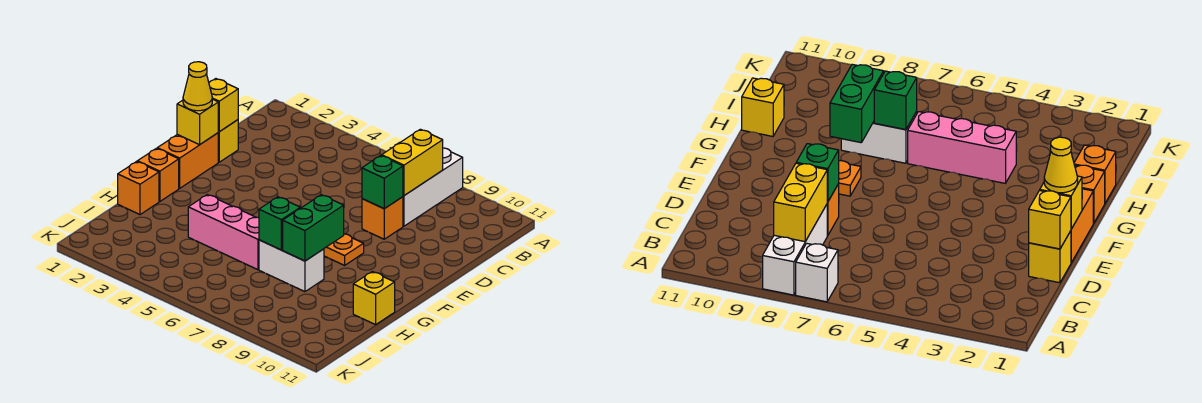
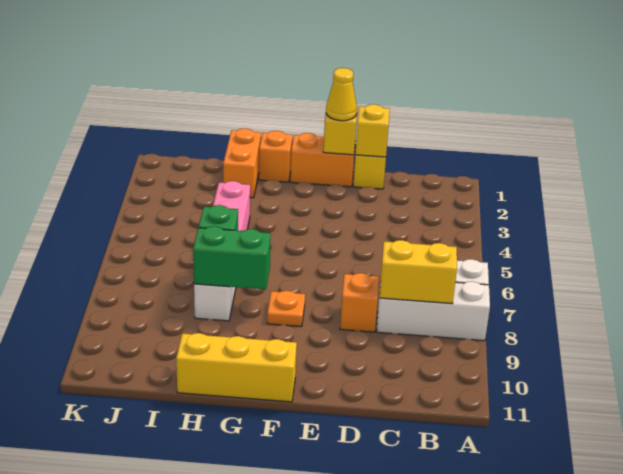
green 1x1 brick [362,155,403,209] -> none
orange 1x1 brick [118,162,159,215] -> orange 1x2 brick [223,128,261,198]
yellow 1x1 brick [353,272,395,325] -> yellow 1x3 brick [176,333,297,402]

